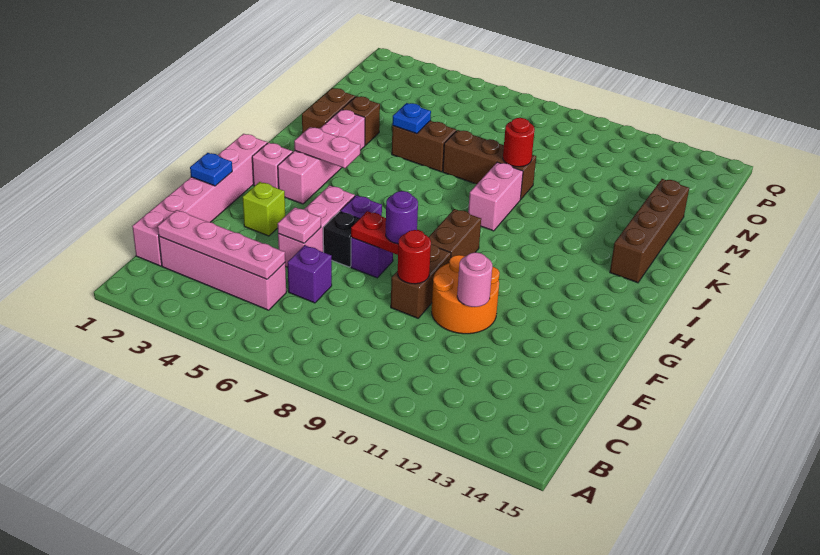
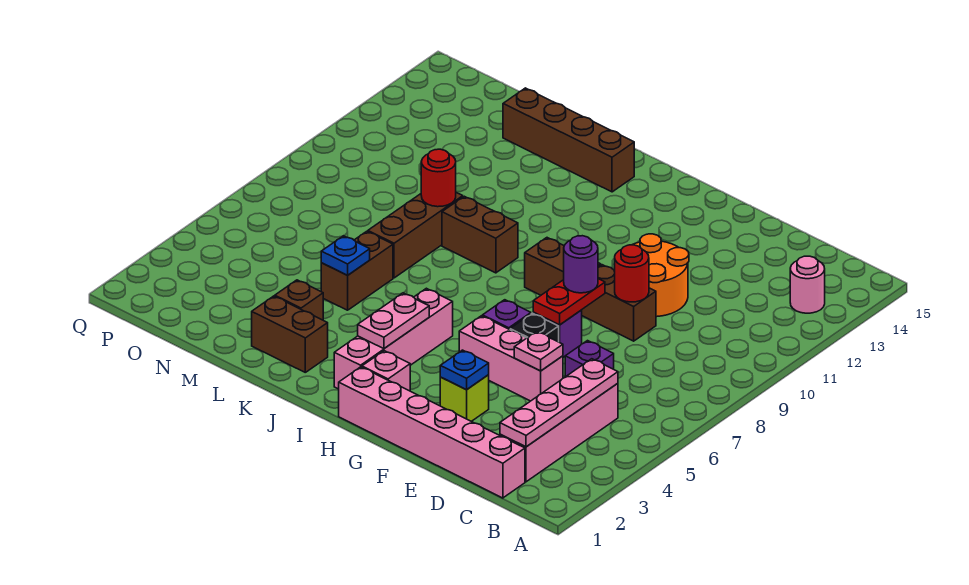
pink 1x1 round brick [457,252,492,307] -> pink 1x1 round brick moved to [790,256,825,313]
blue 1x1 plate [190,153,232,186] -> blue 1x1 plate moved to [440,350,489,390]
pink 1x4 brick [278,109,365,204] -> pink 1x4 brick turned to [334,288,453,389]
pink 1x2 brick [468,162,523,231] -> brown 1x2 brick [442,196,518,273]

